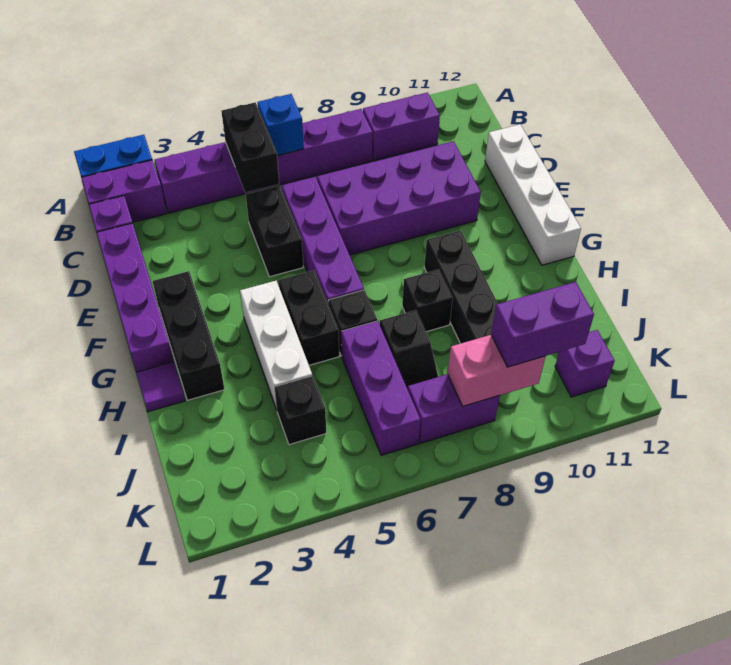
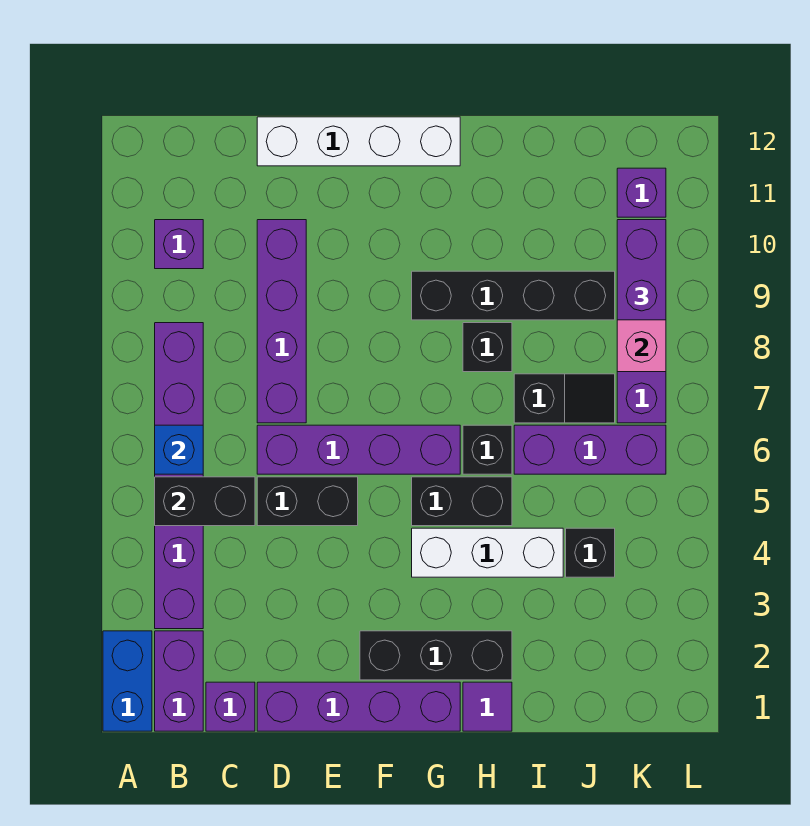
purple 1x2 brick [363,93,440,161] -> purple 1x1 brick [155,220,203,269]
purple 2x4 brick [317,141,481,255] -> purple 1x4 brick [257,220,306,423]

